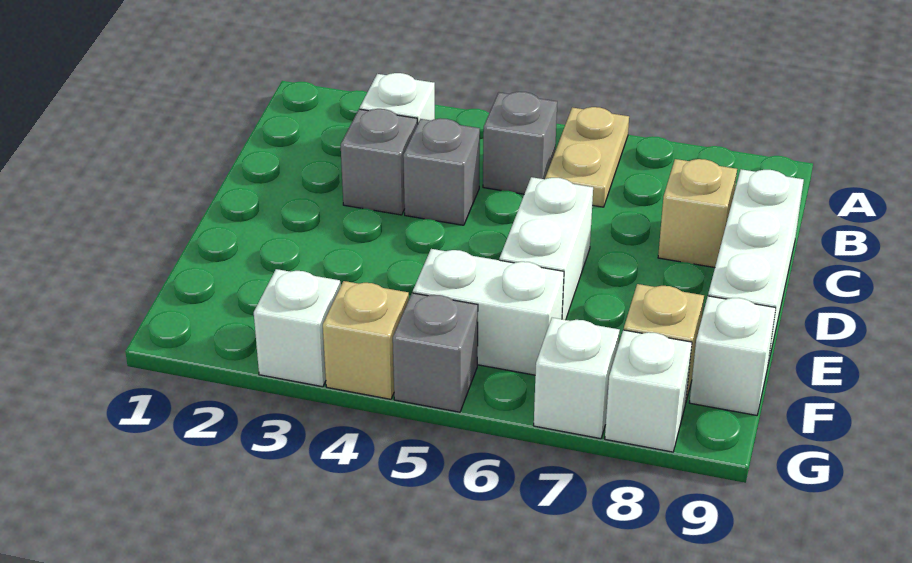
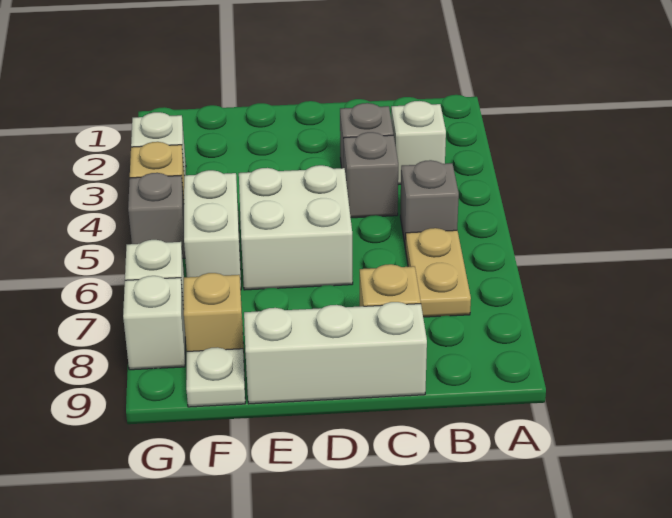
tan 1x2 plate [545,107,629,207] -> tan 1x2 plate turned to [405,228,471,317]
white 1x2 brick [499,177,593,320] -> white 2x2 brick [239,165,353,290]
white 1x1 brick [690,296,776,415] -> white 1x1 plate [186,347,245,407]

